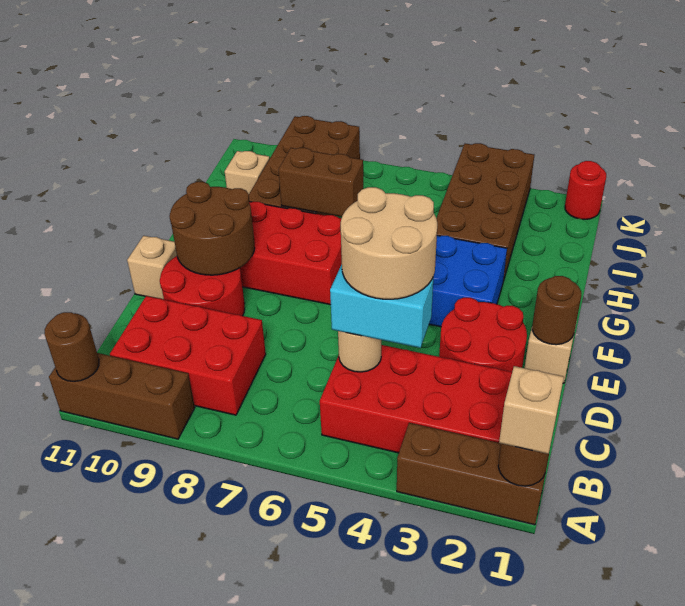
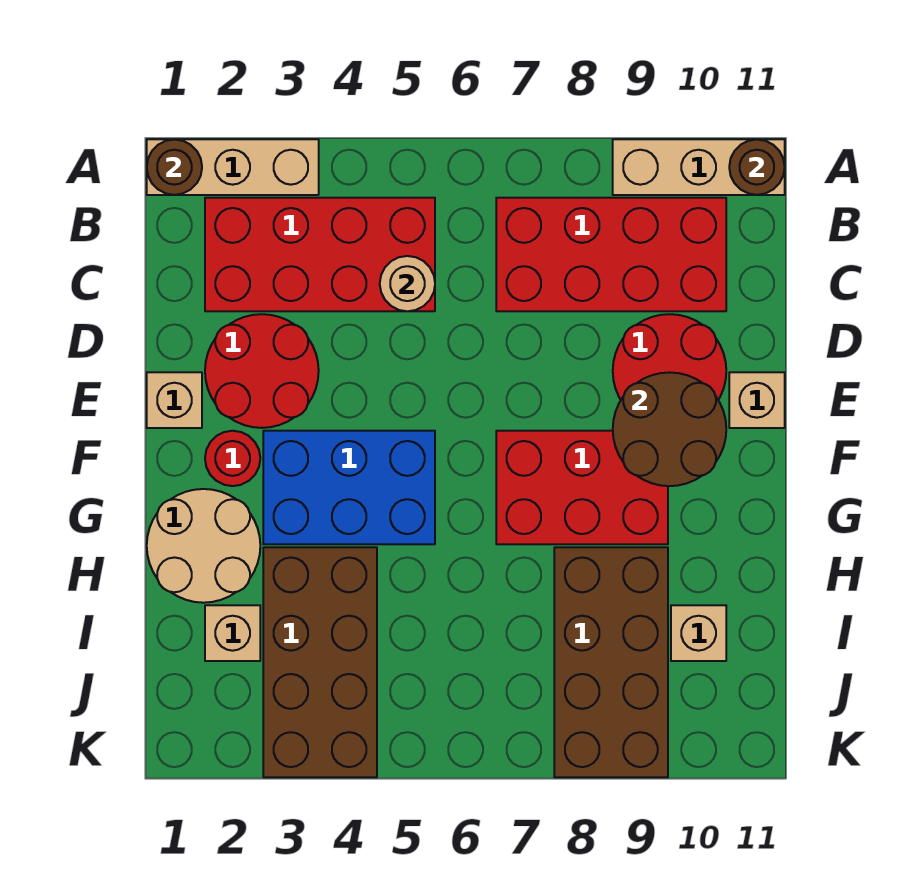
brown 1x3 brick [397,423,547,525] -> tan 1x3 brick [147,139,319,195]
tan 1x1 brick [499,366,564,454] -> tan 1x1 brick moved to [205,605,260,661]
brown 1x3 brick [49,353,195,439] -> tan 1x3 brick [613,139,785,195]
red 2x3 brick [110,296,266,415] -> red 2x4 brick [496,198,726,311]
cyan 1x2 brick [330,265,433,348] -> none
tan 2x2 round brick [341,187,437,299] -> tan 2x2 round brick moved to [147,489,260,603]
brown 1x1 round brick [532,276,581,345] -> none
brown 1x2 brick [278,148,363,217] -> none
red 1x1 round brick [565,161,606,219] -> red 1x1 round brick moved to [205,431,260,486]

